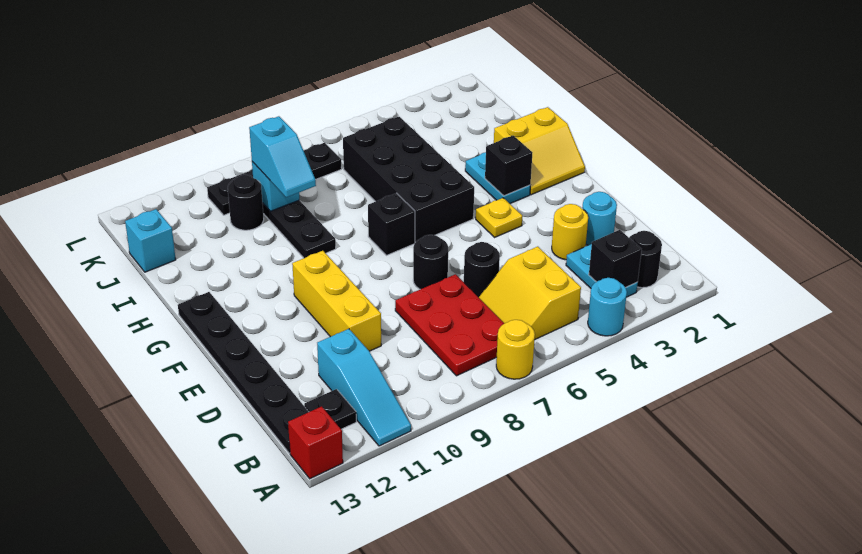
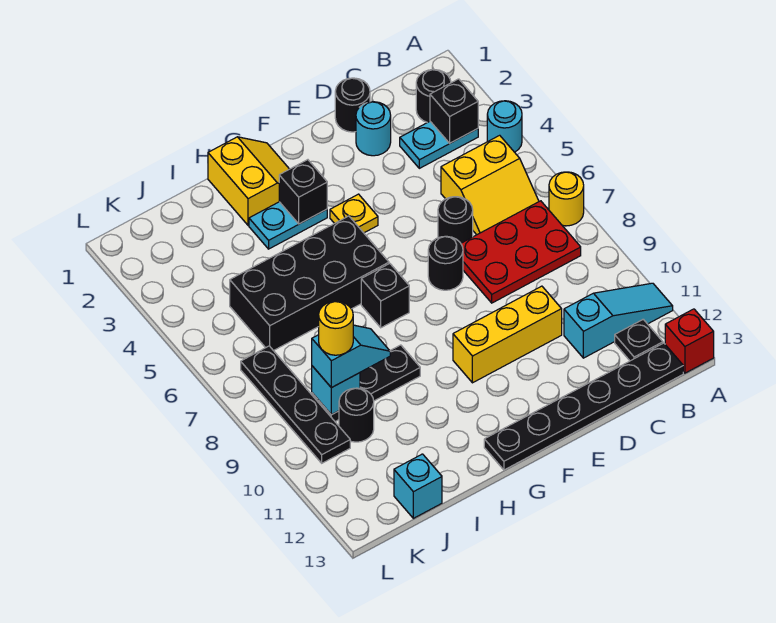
none -> black 1x1 round brick [335,78,370,132]
yellow 1x1 round brick [552,204,588,260] -> yellow 1x1 round brick moved to [319,301,353,355]

